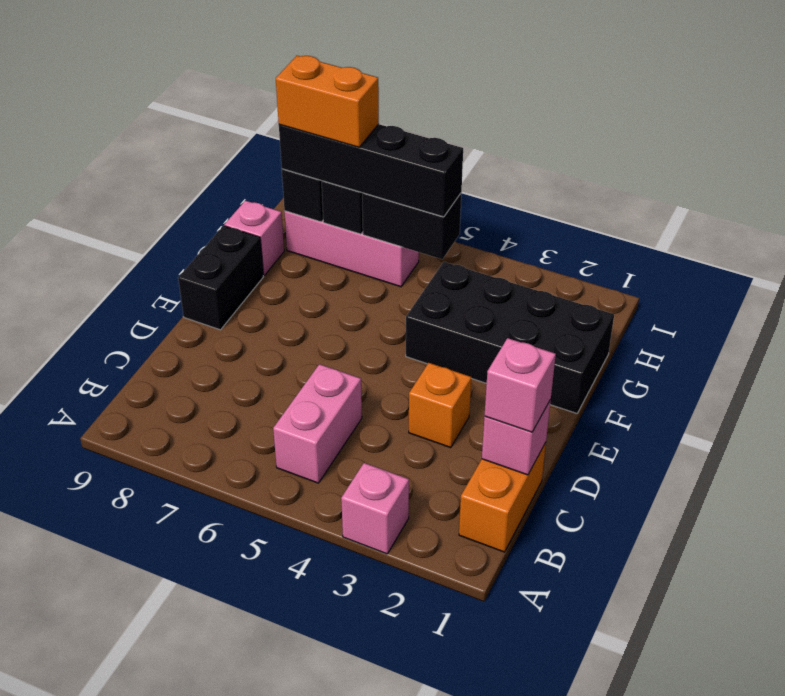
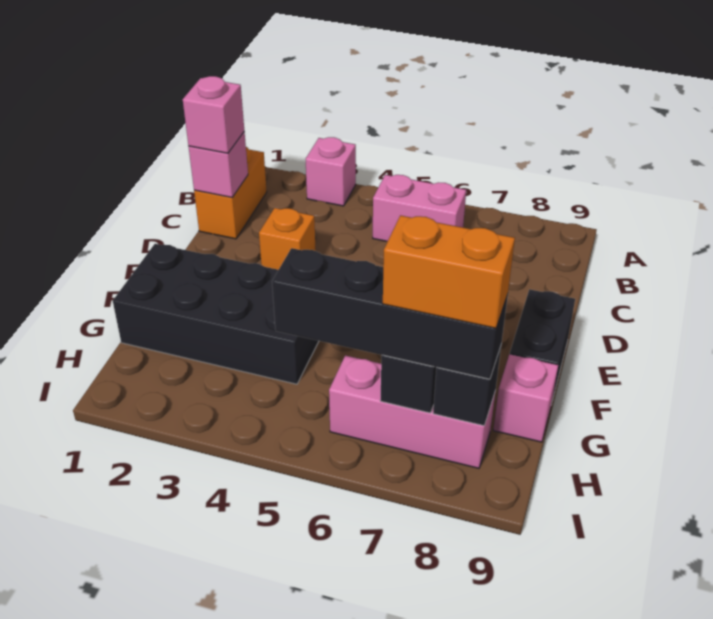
pink 1x2 brick [273,364,362,483] -> pink 1x2 brick turned to [373,175,466,241]
black 1x2 brick [362,193,461,259] -> none

